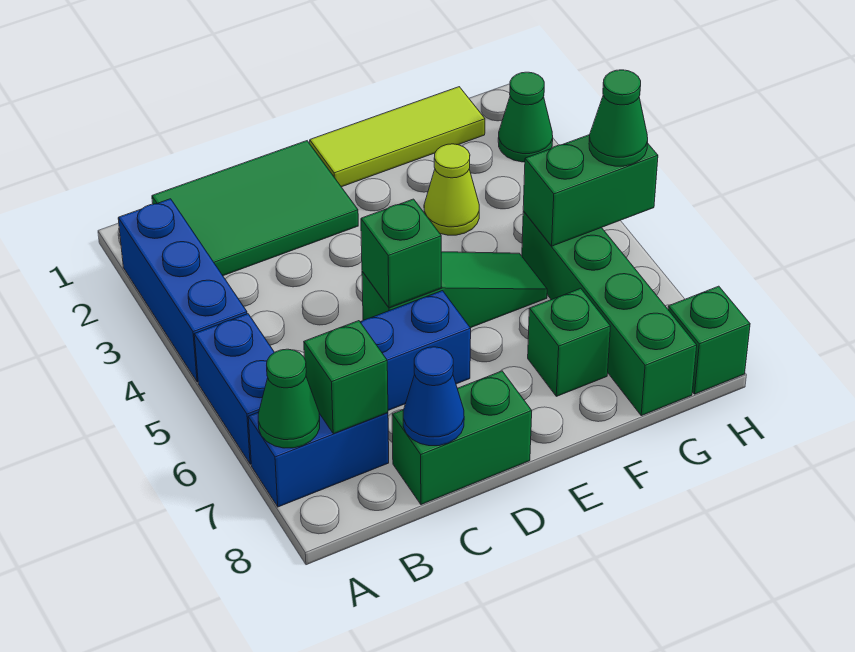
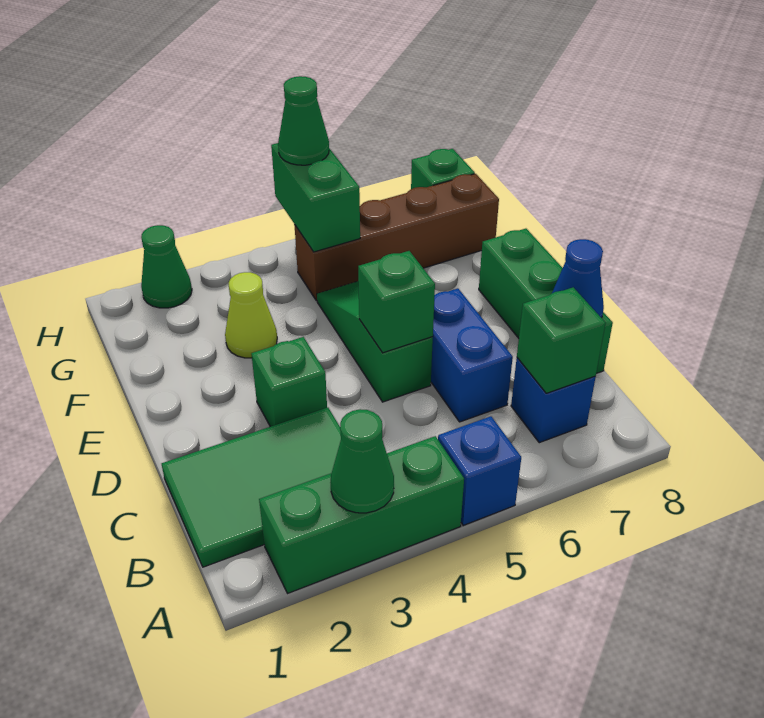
blue 1x3 brick [118,199,247,382] -> green 1x3 brick [259,436,464,593]
blue 1x2 brick [194,314,274,464] -> blue 1x1 brick [438,416,521,526]
blue 1x2 brick [248,412,389,507] -> blue 1x1 brick [511,358,596,443]
green 1x1 cone [258,349,320,448] -> green 1x1 cone moved to [330,409,394,513]
green 2x3 tile [152,141,358,276] -> green 2x3 tile turned to [162,407,341,567]
green 1x2 brick [392,371,532,505] -> green 1x3 brick [479,229,613,373]
lime 1x3 tile [310,87,485,187] -> none
green 1x1 brick [528,288,611,396] -> green 1x1 brick moved to [251,337,327,427]
green 1x4 brick [522,211,697,416] -> brown 1x4 brick [295,174,499,301]

